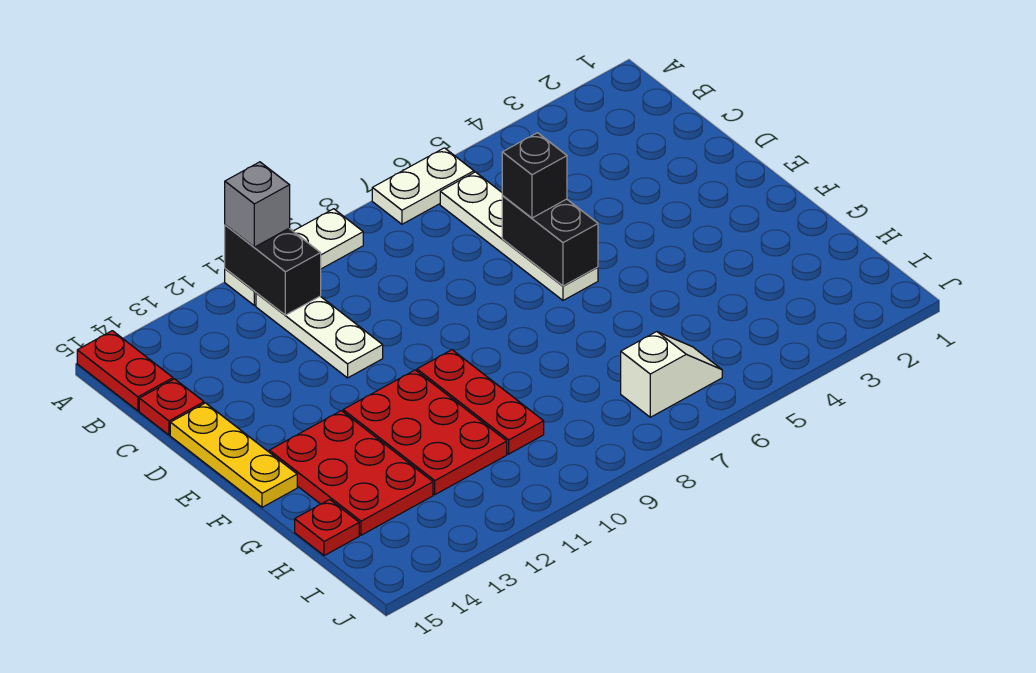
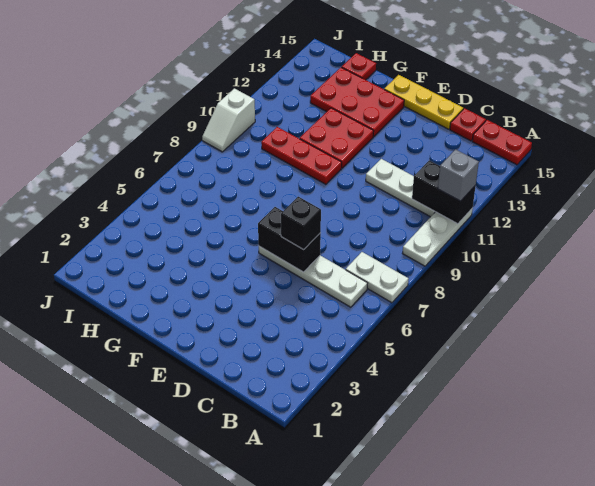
white 1x2 plate [372,148,474,224] -> white 1x2 plate turned to [346,252,408,303]
red 2x3 plate [343,370,507,495] -> red 2x2 plate [300,108,374,168]
white 1x2 slope [621,332,722,417] -> white 1x2 slope moved to [202,89,255,152]

